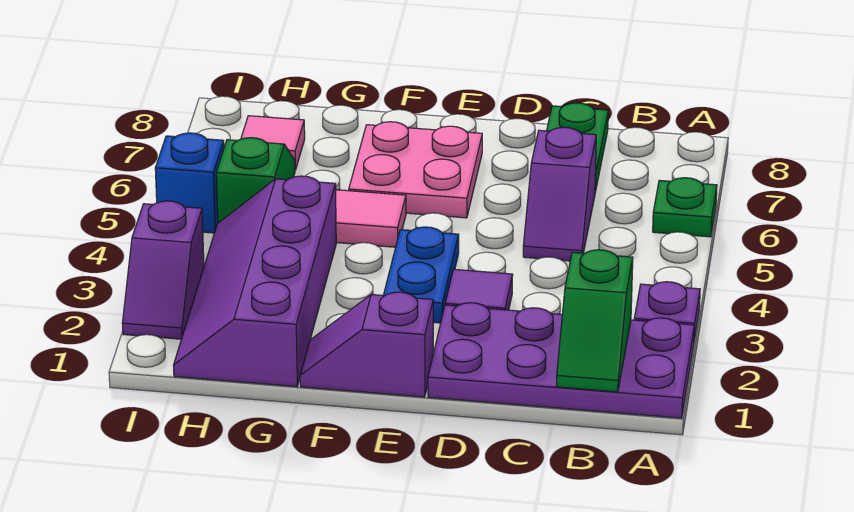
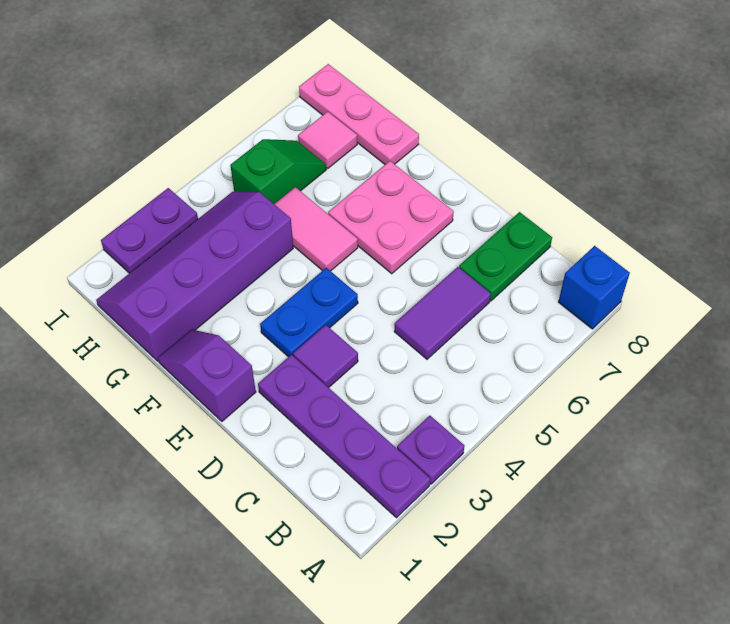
purple 2x4 plate [428,303,694,418] -> purple 1x4 plate [258,355,430,518]
green 1x1 plate [653,178,717,237] -> none
green 1x2 slope [556,250,633,392] -> none
purple 1x2 slope [523,127,596,261] -> purple 1x2 tile [394,267,491,359]
none -> pink 1x3 plate [299,64,419,164]
purple 1x2 slope [122,201,204,339] -> purple 1x2 plate [101,188,198,273]
blue 1x1 brick [155,133,224,233] -> blue 1x1 brick moved to [558,246,630,329]

